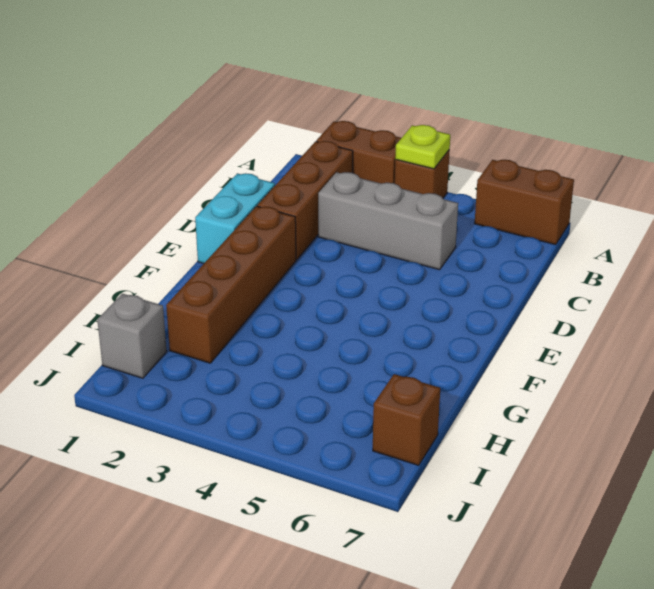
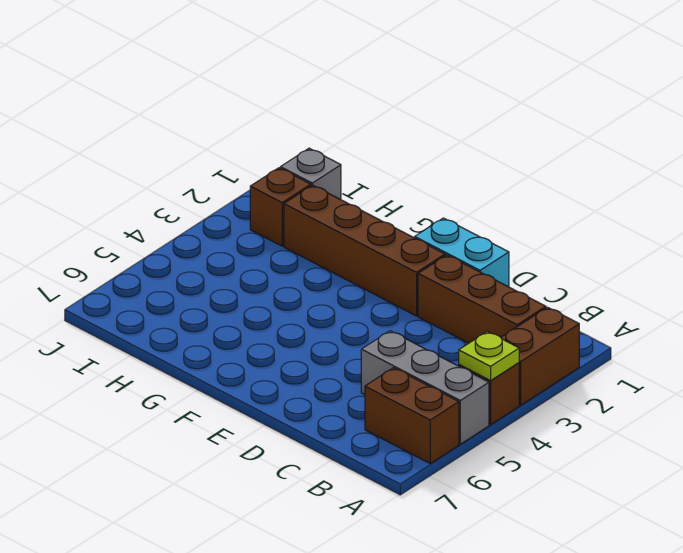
brown 1x2 brick [475,160,574,245] -> brown 1x2 brick turned to [365,368,459,463]
grey 1x3 brick [318,172,458,270] -> grey 1x3 brick turned to [361,331,489,444]
brown 1x1 brick [373,374,440,465] -> brown 1x1 brick moved to [250,168,311,246]

